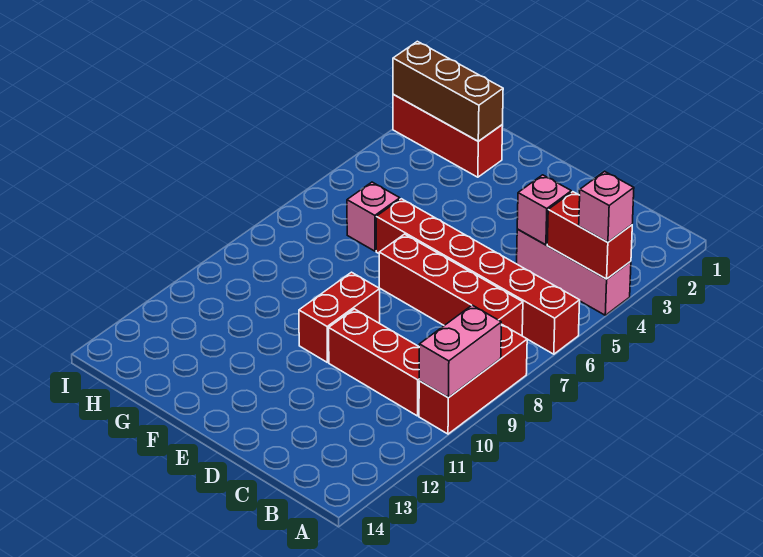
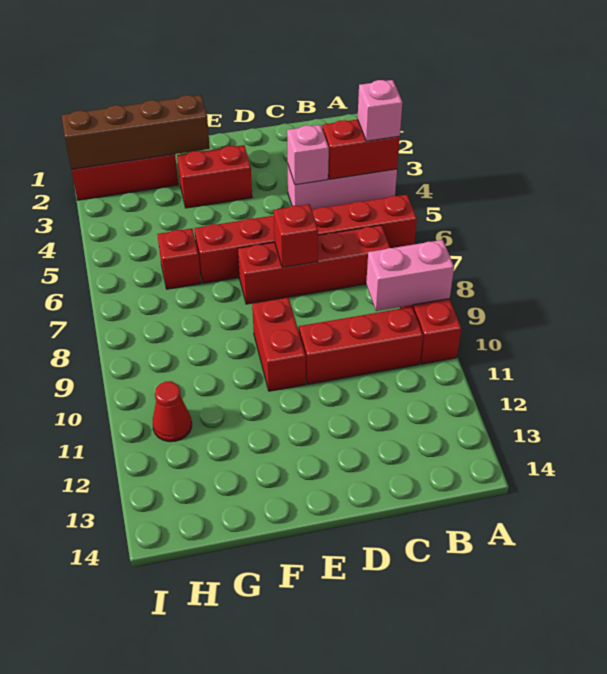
pink 1x2 brick [419,305,501,398] -> pink 1x2 brick turned to [366,240,454,311]
none -> red 1x1 brick [274,204,318,267]
none -> red 1x2 brick [177,145,252,208]
brown 1x3 brick [393,41,503,141] -> brown 1x4 brick [62,95,210,170]
pink 1x1 brick [347,182,400,251] -> red 1x1 brick [157,228,201,289]
none -> red 1x1 cone [153,382,192,442]

